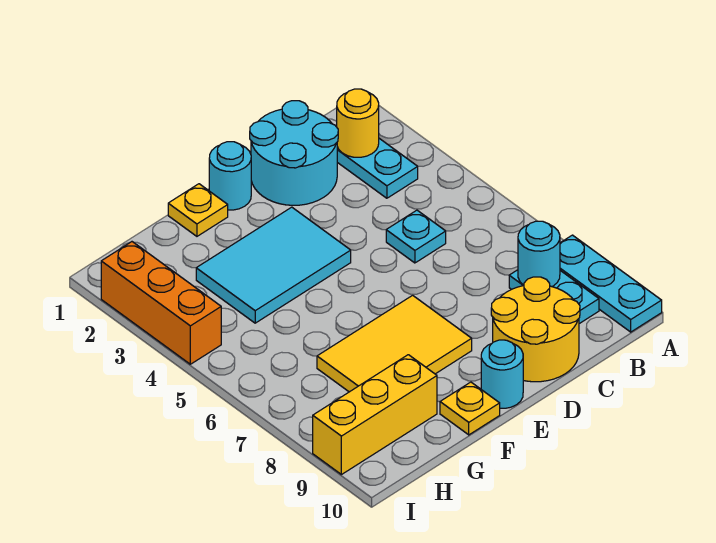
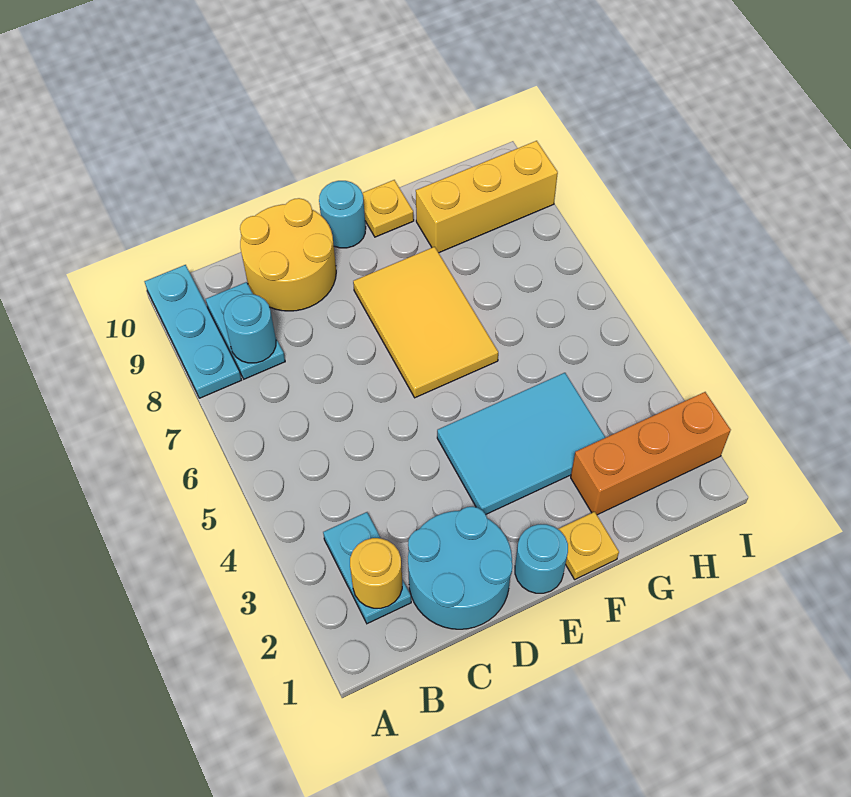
cyan 1x1 plate [386,210,446,263] -> none
yellow 2x3 tile [317,295,472,392] -> yellow 2x3 tile turned to [353,247,498,398]
orange 1x3 brick [101,242,221,364] -> orange 1x3 brick turned to [571,392,731,515]

